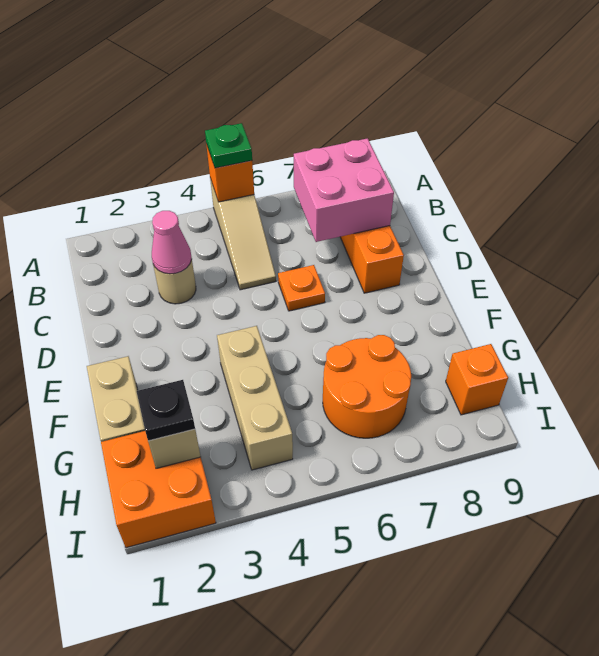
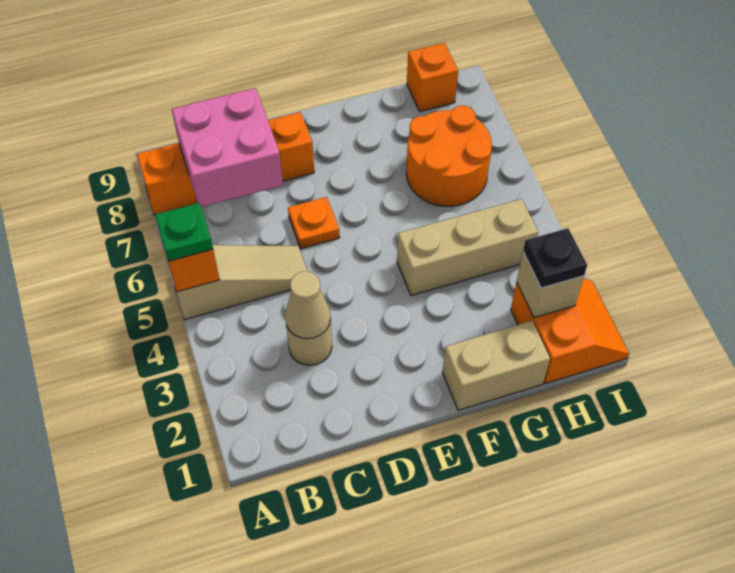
pink 1x1 cone [152,211,191,274] -> tan 1x1 cone [285,271,331,339]
orange 2x2 brick [101,431,216,548] -> orange 2x2 slope [511,278,629,384]

